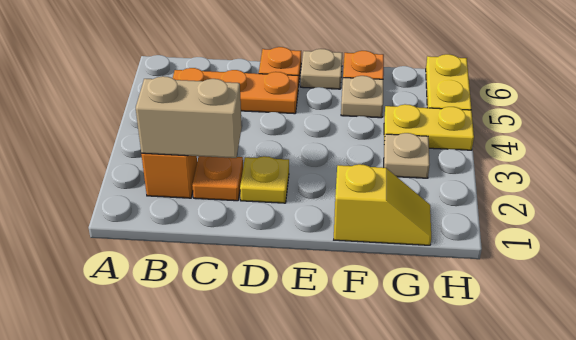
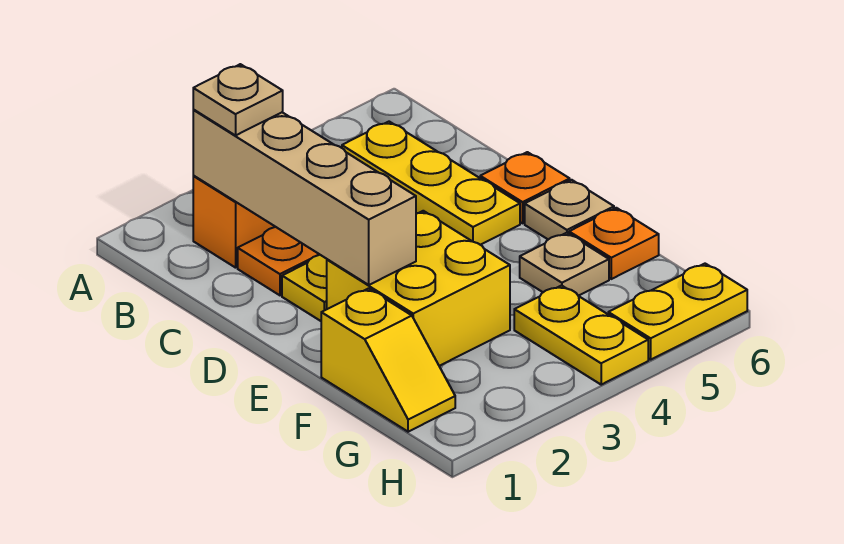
tan 1x2 brick [136,76,242,158] -> tan 1x4 brick [193,110,416,285]
orange 1x3 plate [173,68,299,114] -> yellow 1x3 plate [342,122,520,245]
none -> yellow 2x2 brick [327,211,510,366]
tan 1x1 plate [384,133,430,178] -> tan 1x1 plate moved to [193,64,283,135]

